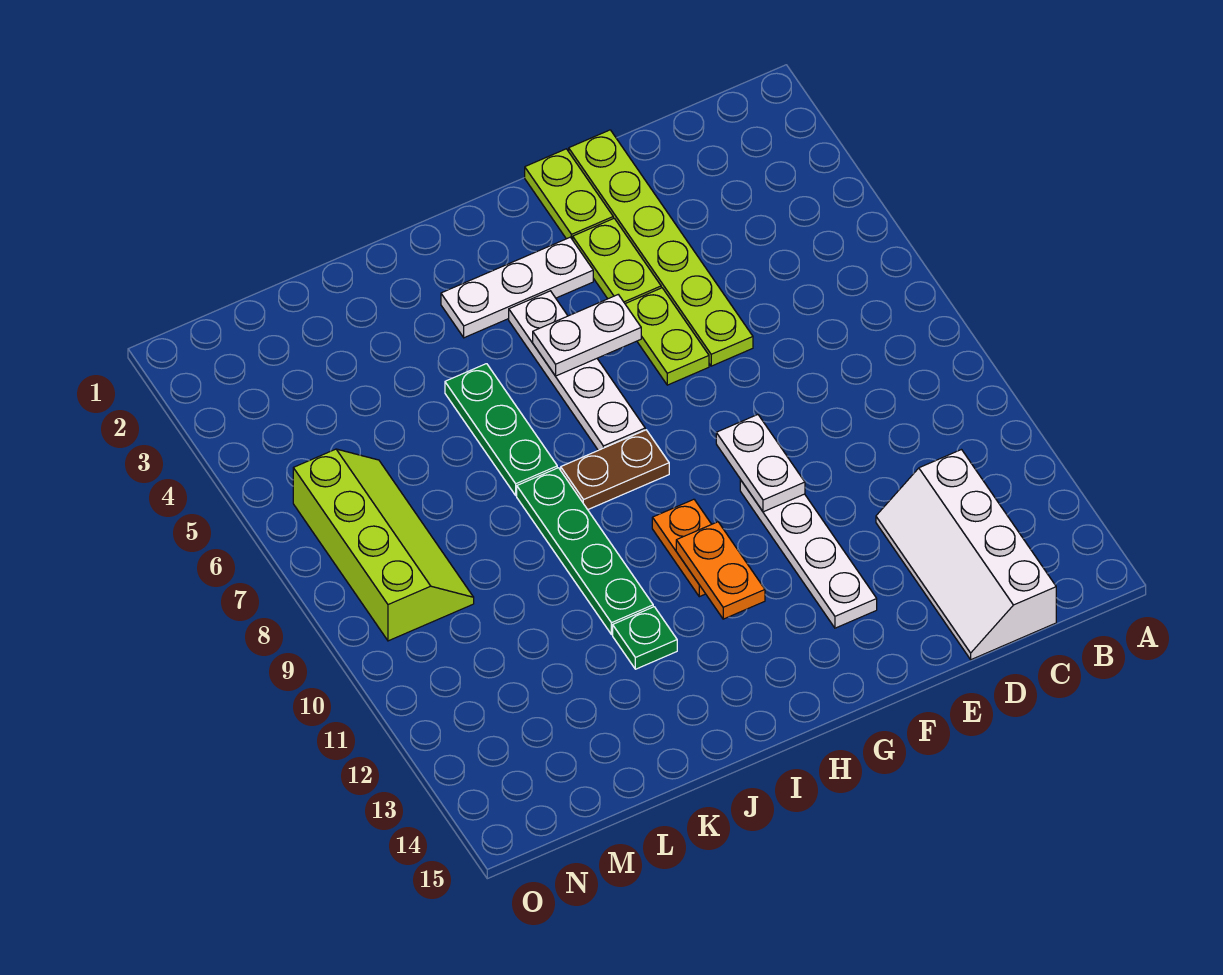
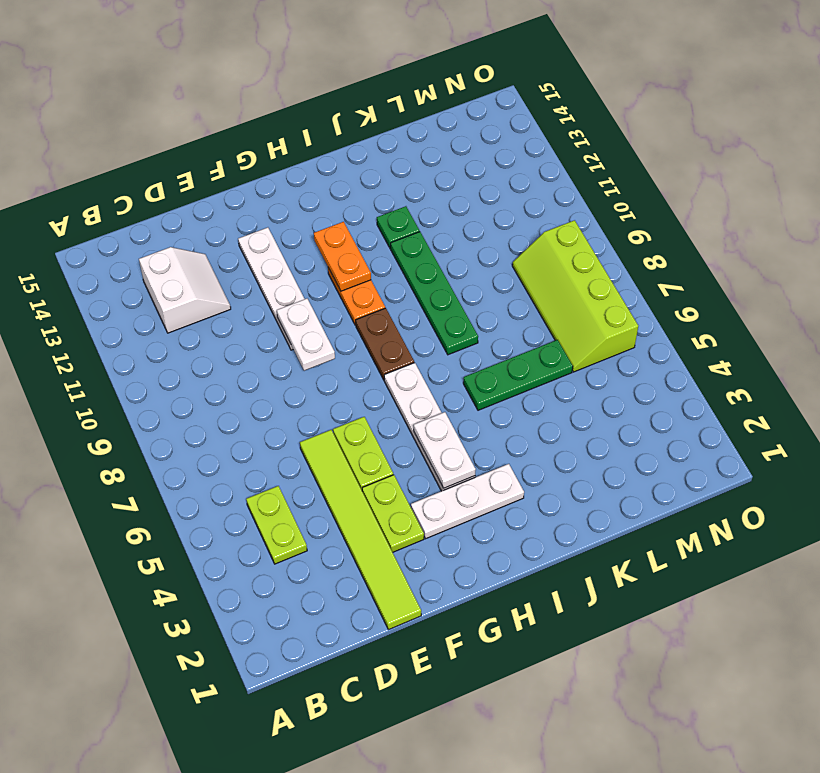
white 2x4 slope [876,450,1056,660] -> white 2x2 slope [139,247,231,333]
lime 1x6 plate [569,130,753,366] -> lime 1x6 tile [300,430,421,630]
lime 1x2 plate [525,149,613,240] -> lime 1x2 plate moved to [246,486,307,564]
white 1x2 plate [533,295,641,376] -> white 1x2 plate turned to [414,412,476,488]
brown 1x2 plate [561,430,669,510] -> brown 1x2 plate turned to [356,308,414,380]
green 1x3 plate [445,364,557,495] -> green 1x3 plate turned to [463,340,573,410]

